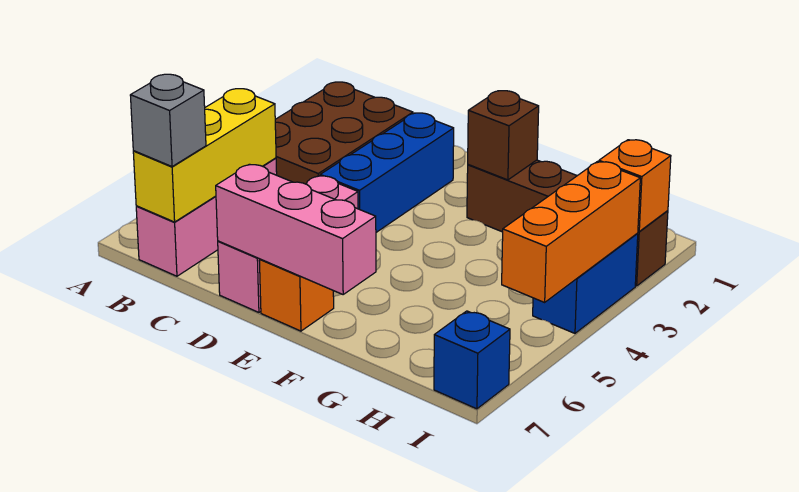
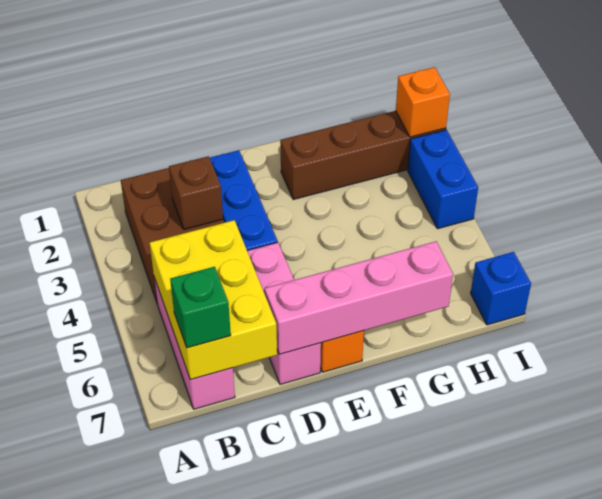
yellow 1x3 brick [133,89,276,222] -> yellow 2x3 brick [150,220,277,380]
grey 1x1 brick [130,74,206,167] -> green 1x1 brick [170,267,231,348]
pink 1x3 brick [216,164,376,294] -> pink 1x4 brick [265,241,453,354]
brown 1x1 brick [468,91,539,180] -> brown 1x1 brick moved to [169,156,223,229]
orange 1x3 brick [502,161,640,302] -> none

